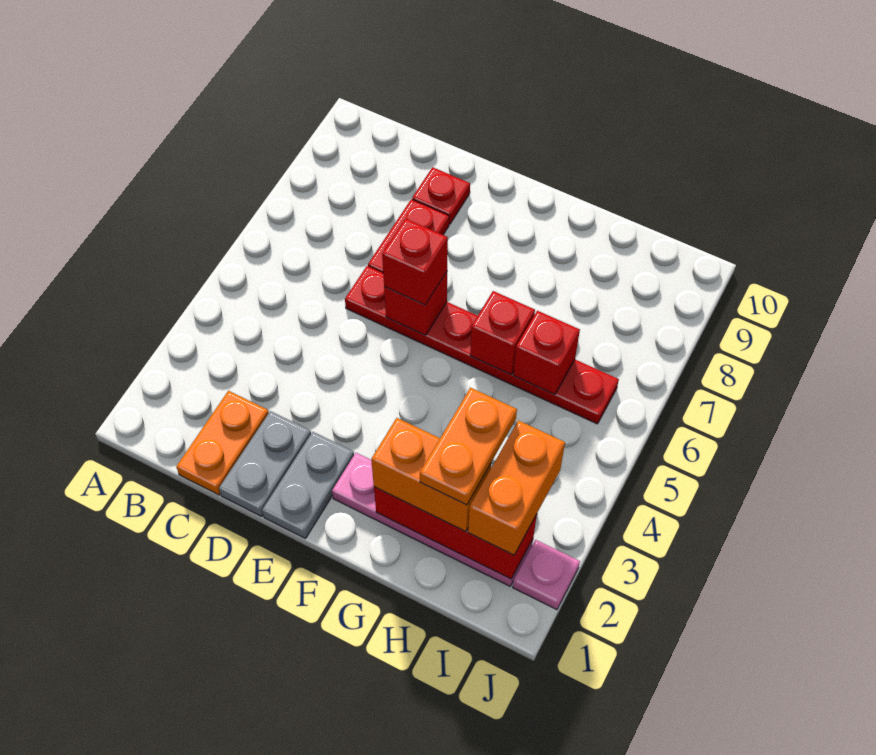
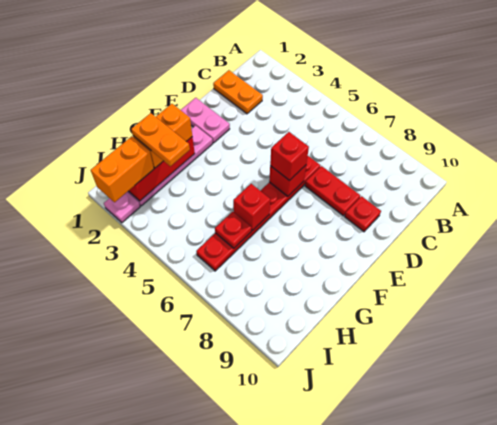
grey 1x2 plate [219,411,311,517] -> none
grey 1x2 plate [262,432,354,538] -> pink 1x2 plate [181,98,230,143]
red 1x1 brick [513,311,580,395] -> red 1x1 plate [215,212,251,248]
orange 1x2 brick [468,421,565,555] -> orange 1x2 brick turned to [91,136,154,202]

